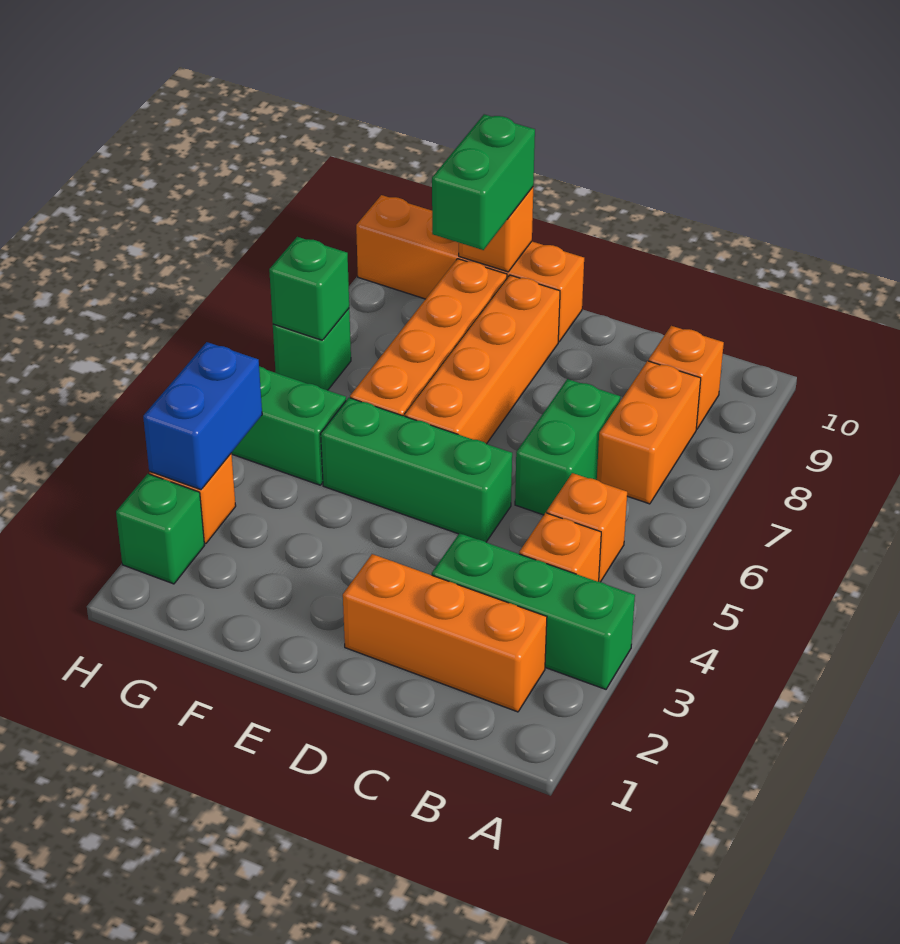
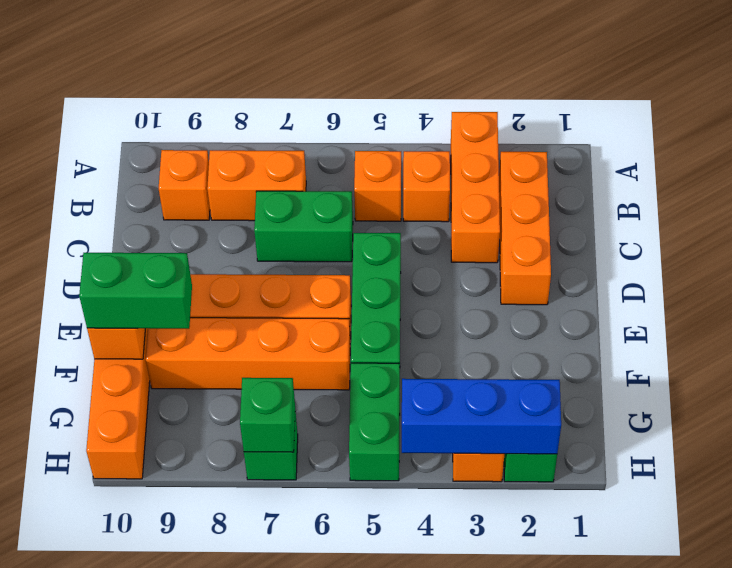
green 1x3 brick [432,533,635,689] -> orange 1x3 brick [451,112,500,263]
blue 1x2 brick [143,342,262,490] -> blue 1x3 brick [402,379,561,454]

